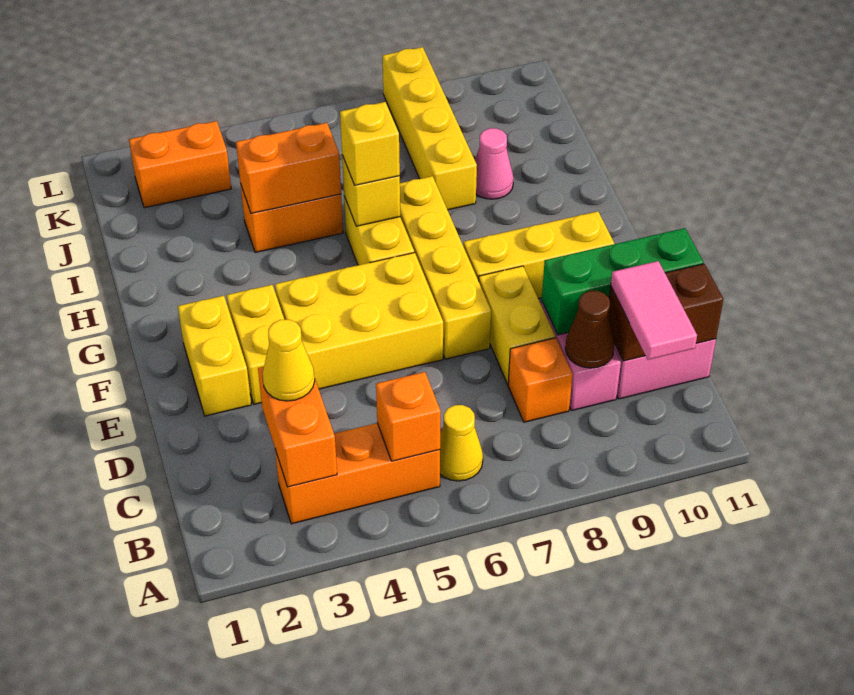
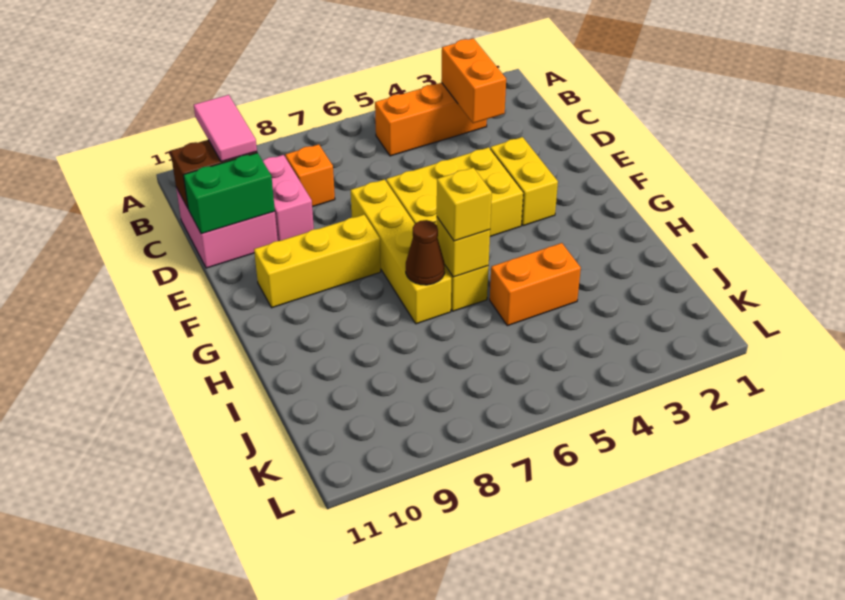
orange 1x1 brick [376,372,441,461] -> none
yellow 1x1 cone [440,405,483,481] -> none
yellow 1x1 cone [263,320,315,401] -> none
brown 1x1 cone [565,291,615,368] -> brown 1x1 cone moved to [406,220,445,285]
yellow 1x2 brick [479,266,555,384] -> none
green 1x3 brick [542,228,703,335] -> green 1x2 brick [184,153,275,234]
yellow 1x2 brick [178,296,251,416] -> none
orange 1x2 brick [236,123,341,213] -> none
yellow 1x4 brick [383,47,477,210] -> none
pink 1x1 cone [475,128,514,199] -> none
orange 1x2 brick [129,121,231,208] -> none

